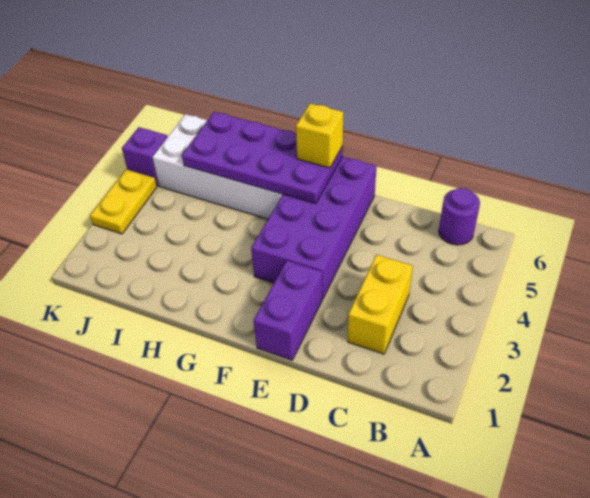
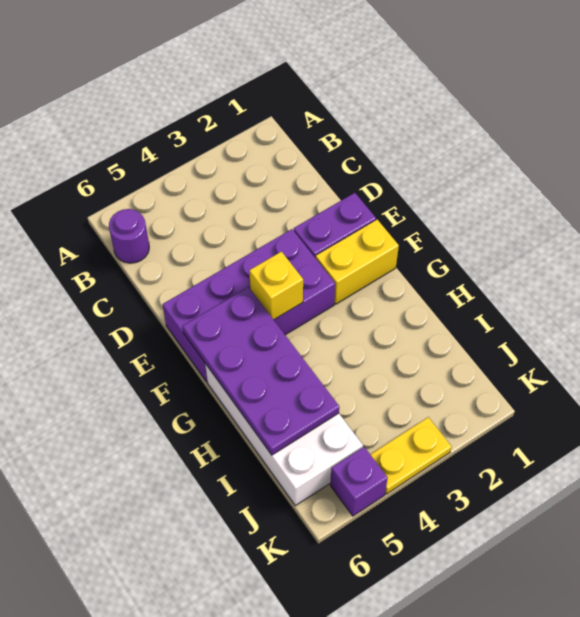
yellow 1x2 brick [348,255,413,354] -> yellow 1x2 brick moved to [316,220,399,304]
yellow 1x1 brick [296,103,343,168] -> yellow 1x1 brick moved to [249,252,303,320]

